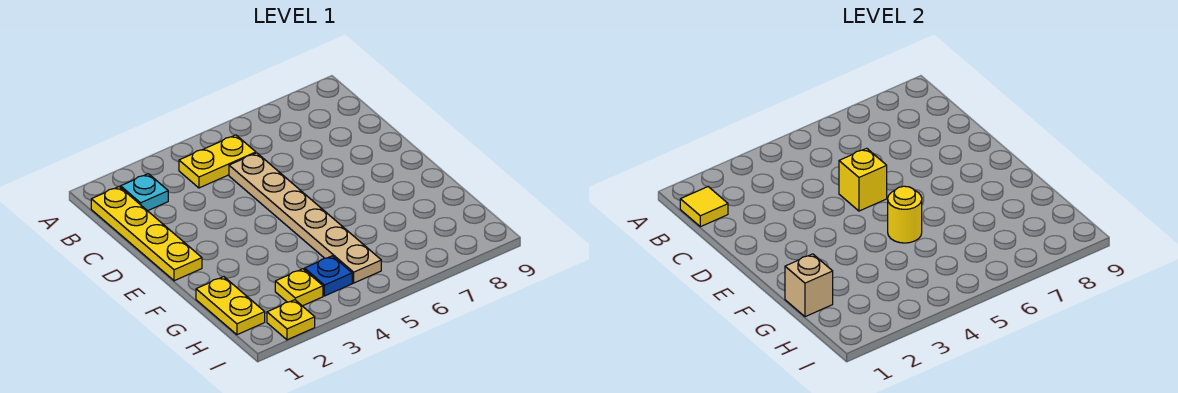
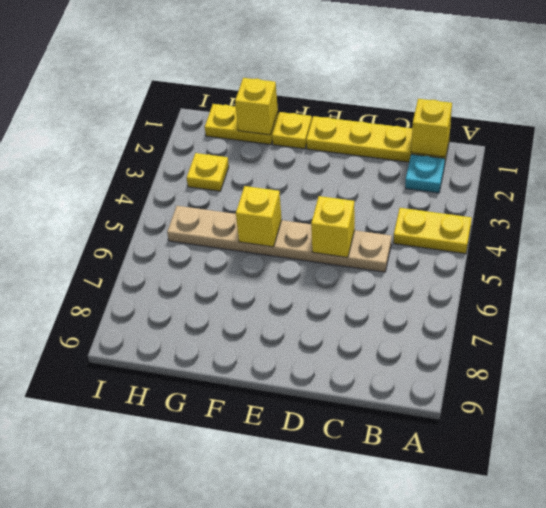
yellow 1x1 tile [680,187,728,227] -> yellow 1x1 brick [411,99,452,157]
yellow 1x2 plate [179,135,256,188] -> yellow 1x2 plate turned to [393,208,472,254]
yellow 1x1 round brick [888,186,922,243] -> yellow 1x1 brick [236,186,282,247]
tan 1x1 brick [785,254,833,317] -> yellow 1x1 brick [235,78,278,135]
blue 1x1 plate [305,256,352,296] -> none
yellow 1x1 plate [267,300,315,340] -> yellow 1x1 plate moved to [272,112,312,149]

